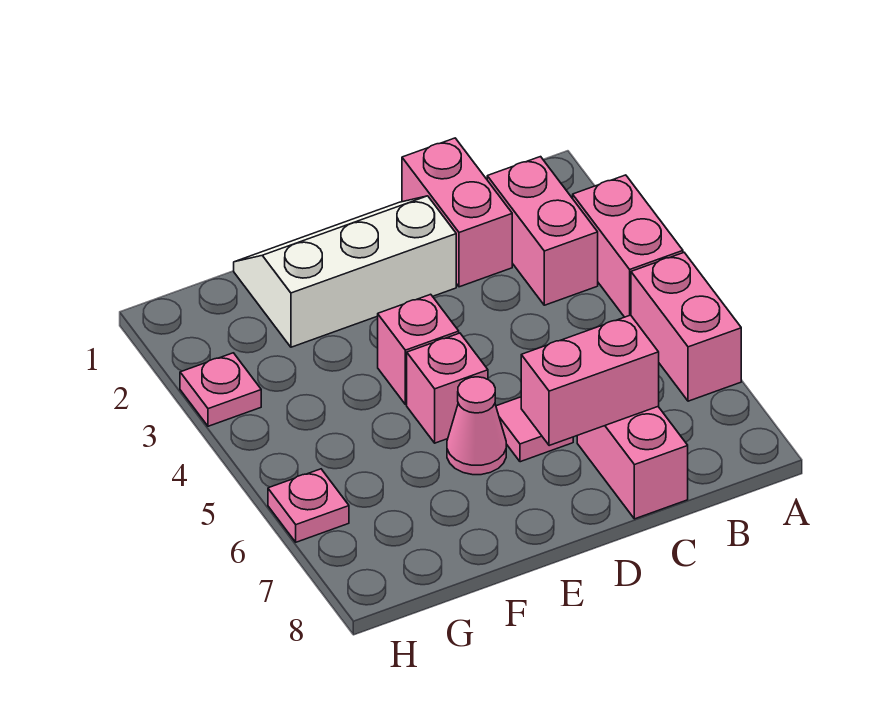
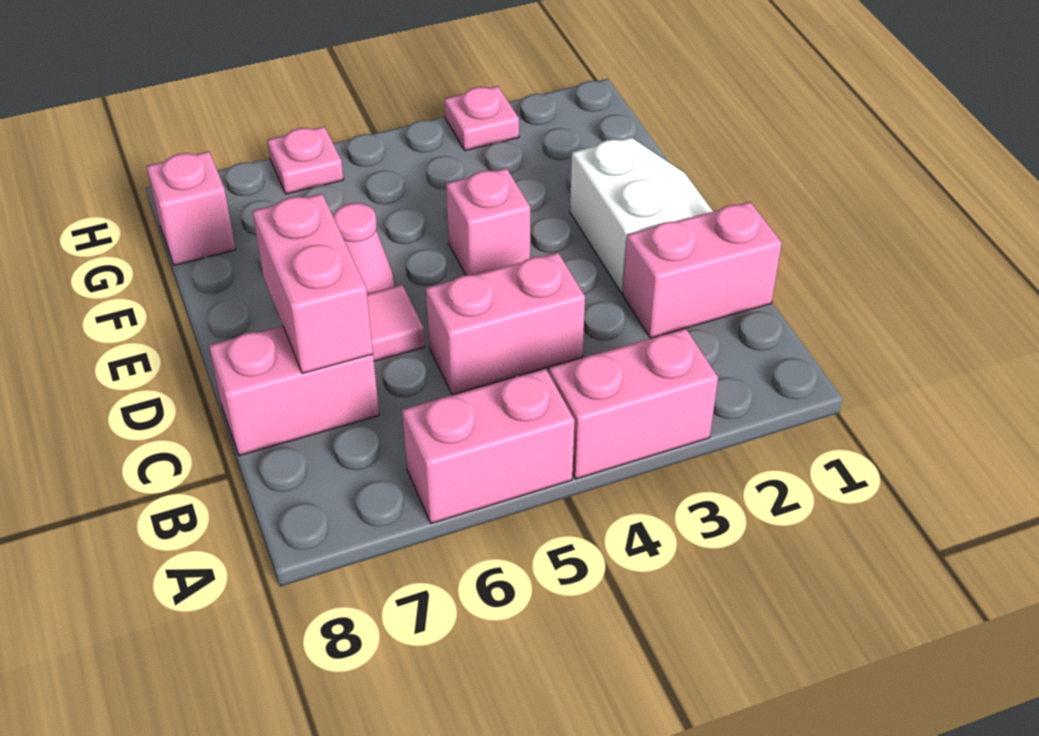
pink 1x2 brick [487,157,598,305] -> pink 1x2 brick moved to [426,253,585,395]
white 2x3 slope [234,196,456,347] -> white 2x2 slope [570,137,713,293]
pink 1x1 brick [407,333,488,443] -> pink 1x1 brick moved to [146,151,236,265]

